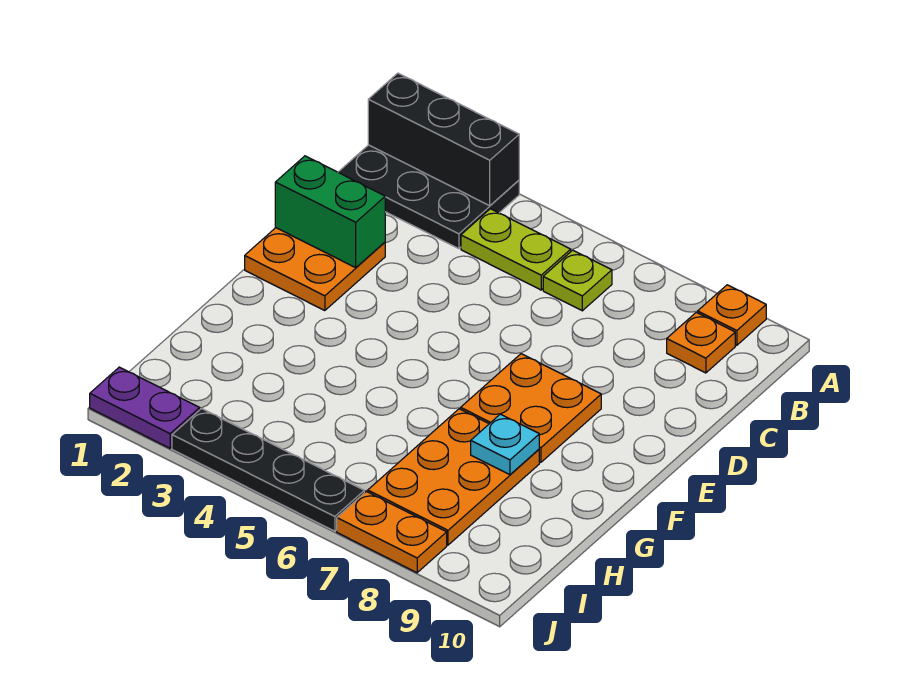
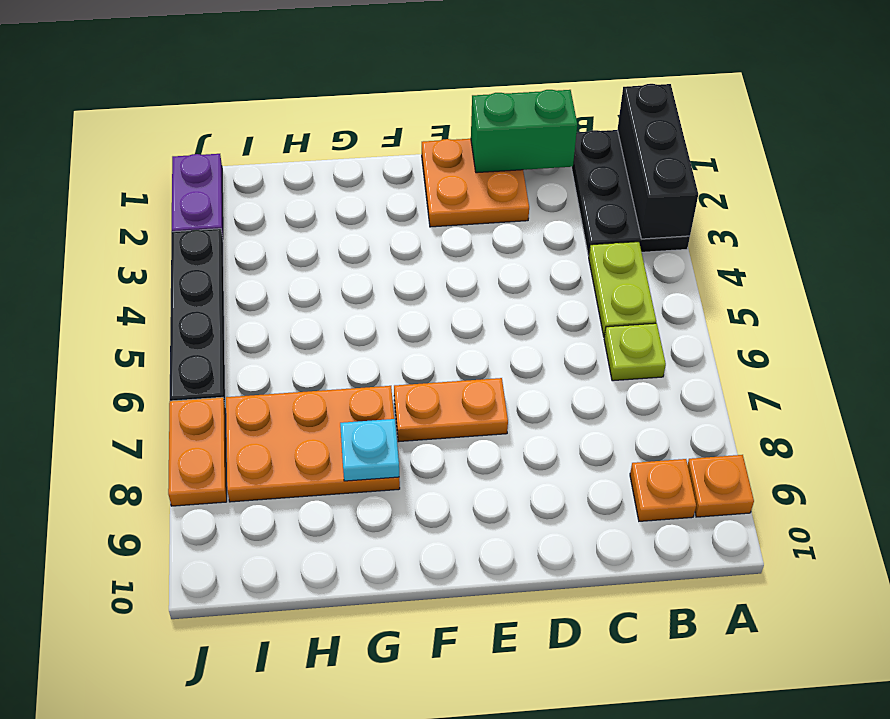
green 1x2 brick [275,156,385,268] -> green 1x2 brick turned to [471,90,577,173]
orange 2x2 plate [461,354,601,462] -> orange 1x2 plate [394,378,508,442]

